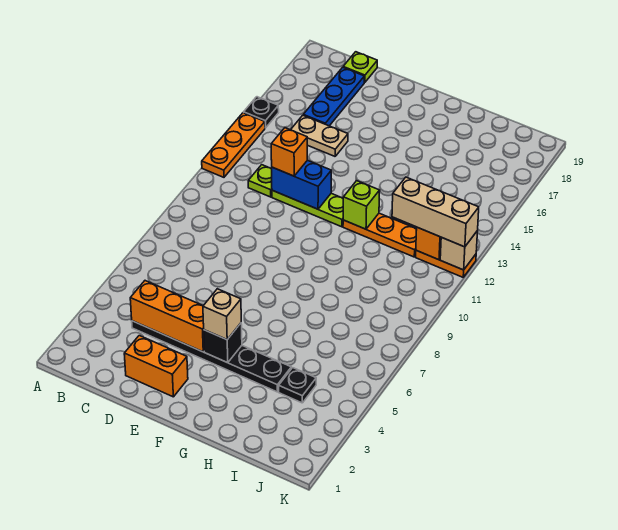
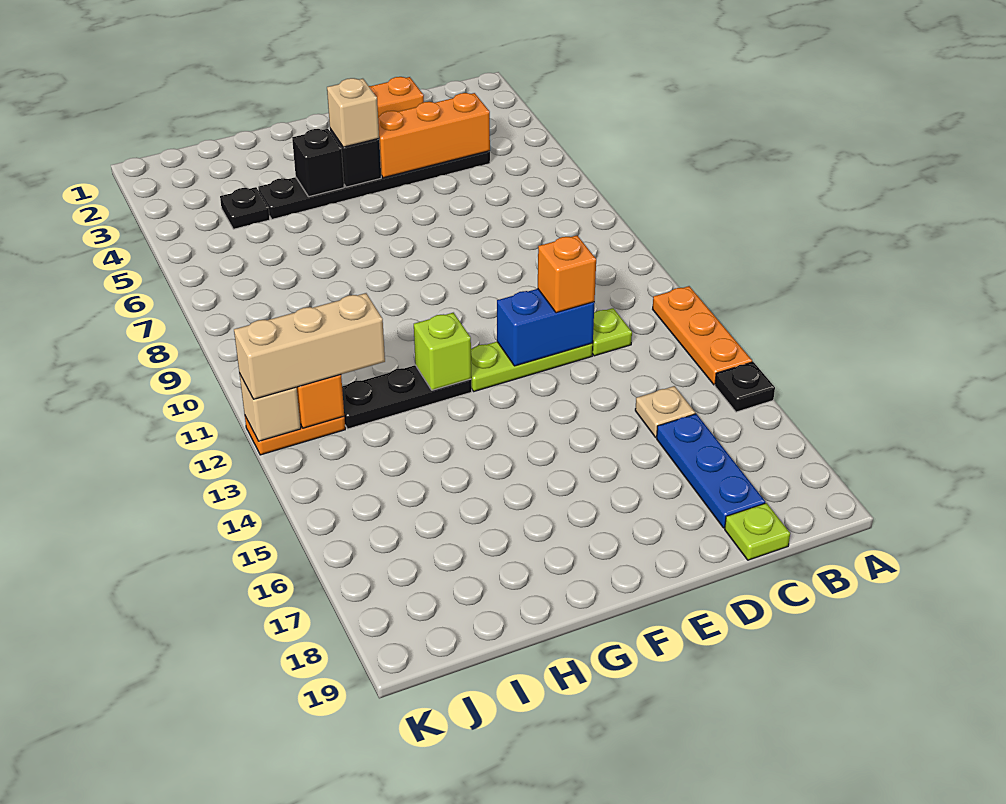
tan 1x2 plate [291,115,348,156] -> tan 1x1 plate [635,386,695,437]
none -> black 1x1 brick [292,129,344,197]
orange 1x3 plate [343,213,417,257] -> black 1x3 plate [342,365,472,429]

